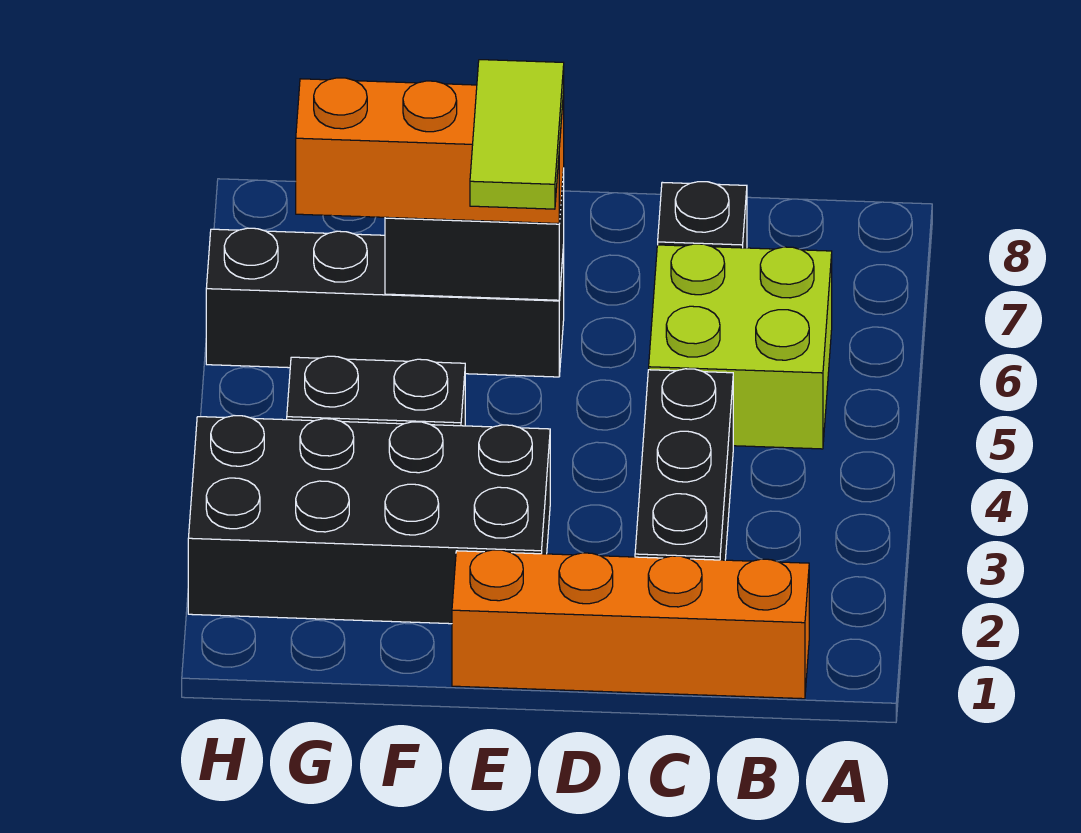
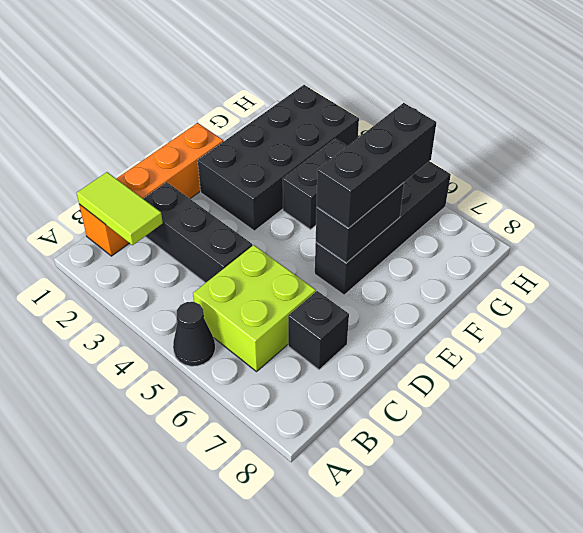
none -> black 1x1 cone [173,302,215,366]
lime 1x2 tile [470,60,564,209] -> lime 1x2 tile moved to [77,172,163,245]
orange 1x3 brick [296,78,564,223] -> black 1x3 brick [317,103,436,228]

